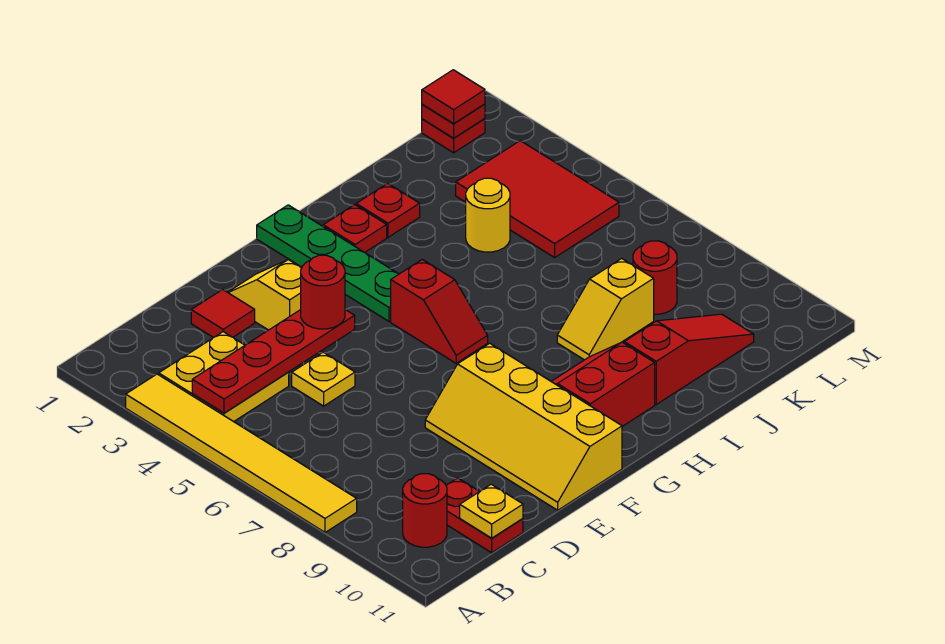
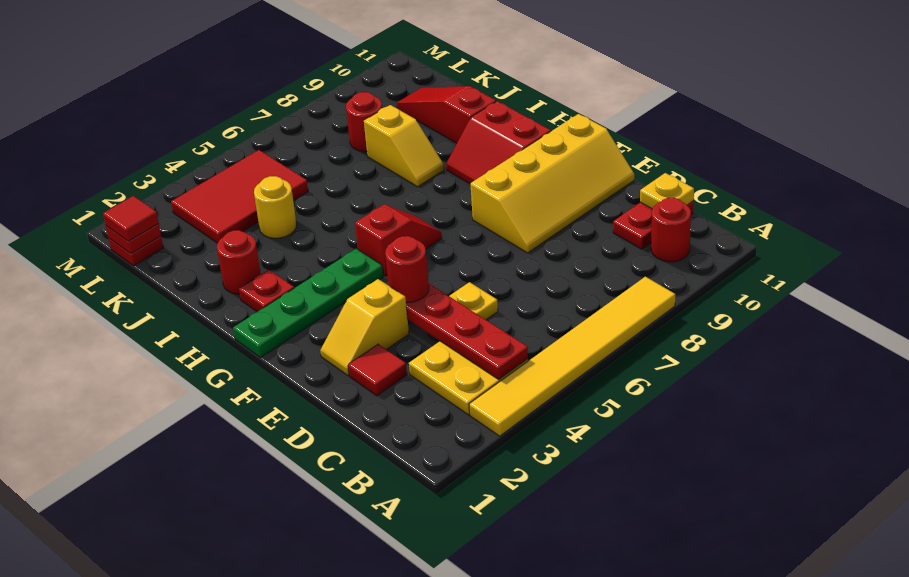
red 1x1 plate [356,183,420,237] -> red 1x1 round brick [217,230,261,294]

